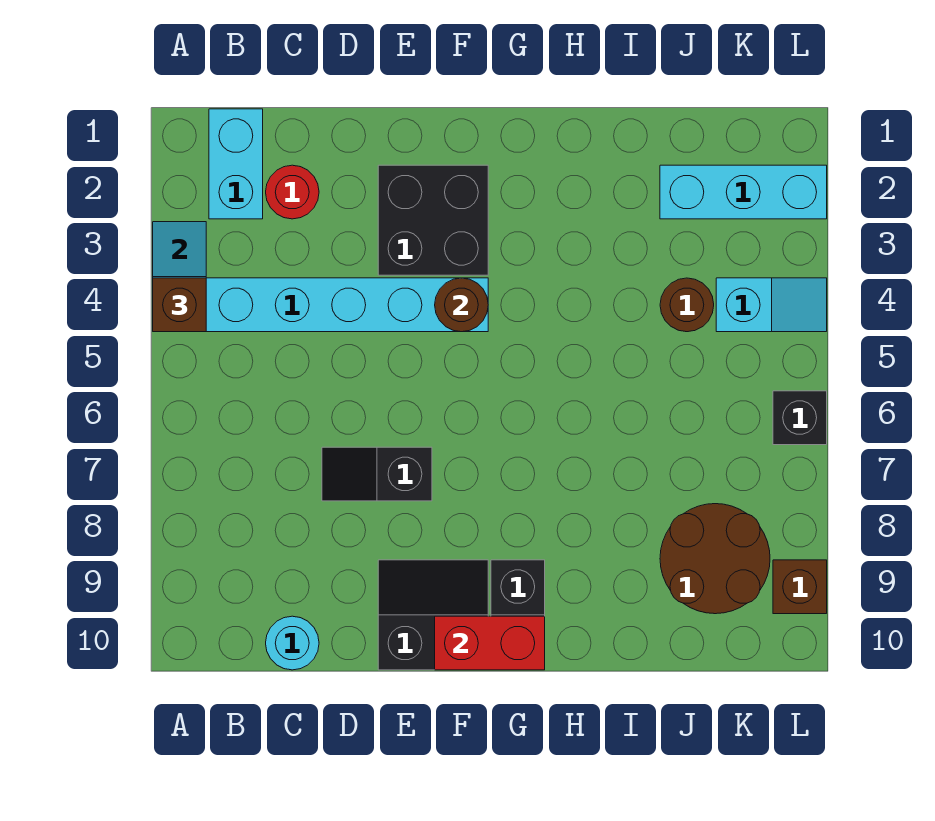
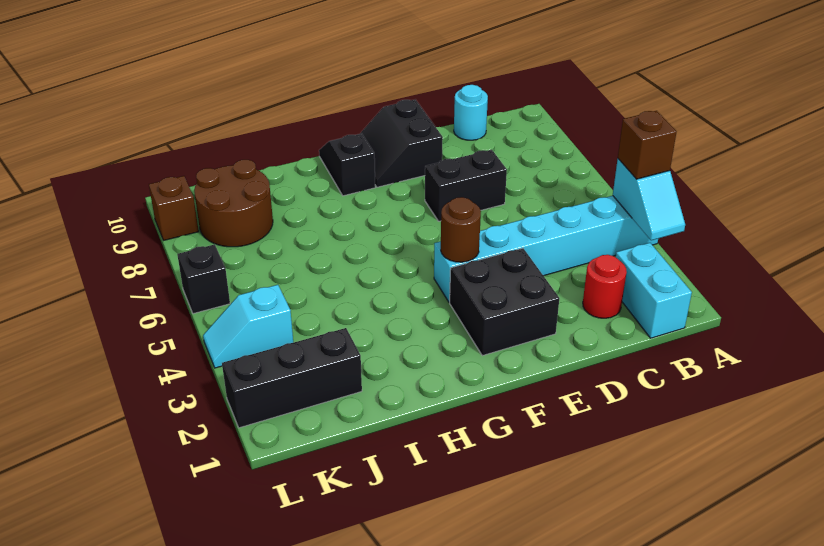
black 1x2 slope [322,447,432,501] -> black 1x2 brick [425,150,507,221]
black 2x2 slope [378,560,488,670] -> black 2x2 slope turned to [360,99,443,187]
red 1x2 brick [435,616,545,670] -> none
cyan 1x3 brick [660,165,827,219] -> black 1x3 brick [222,328,362,428]
brown 1x1 round brick [660,278,714,332] -> none

